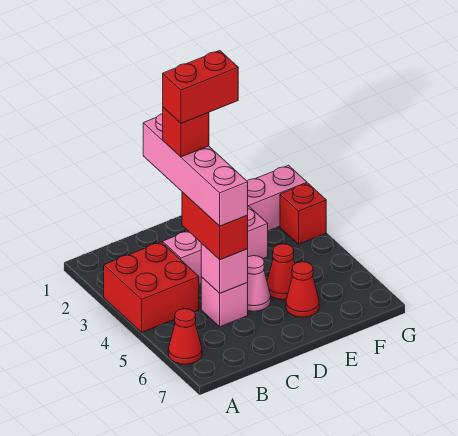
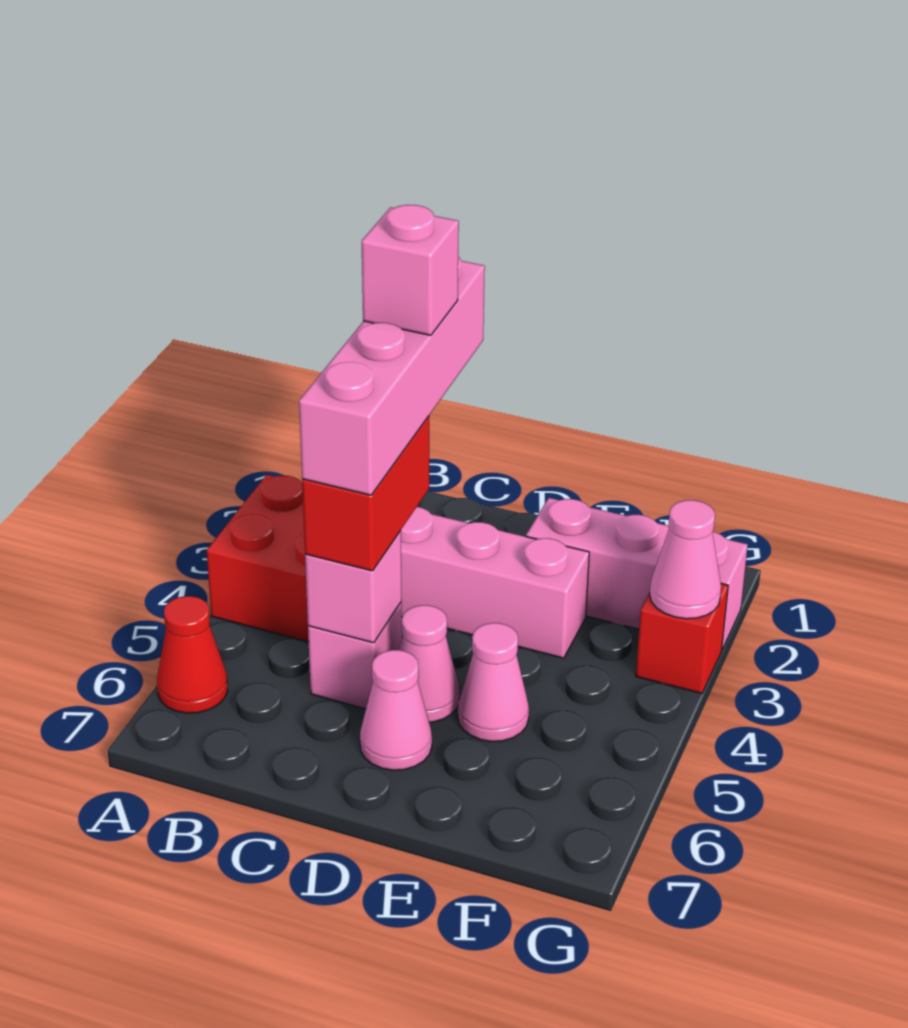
red 1x1 brick [163,107,209,157] -> pink 1x1 brick [362,205,459,335]
red 1x2 brick [163,50,238,123] -> none
none -> pink 1x1 cone [360,650,432,770]
red 1x1 cone [267,244,295,300] -> pink 1x1 cone [458,623,529,741]
red 1x1 cone [286,262,319,317] -> none
none -> pink 1x1 cone [650,500,721,619]

